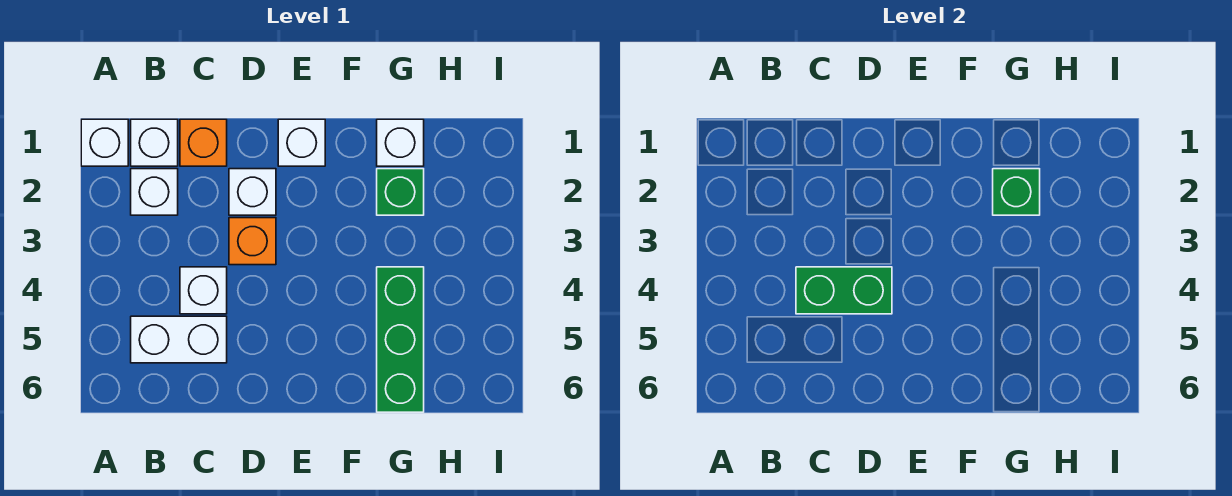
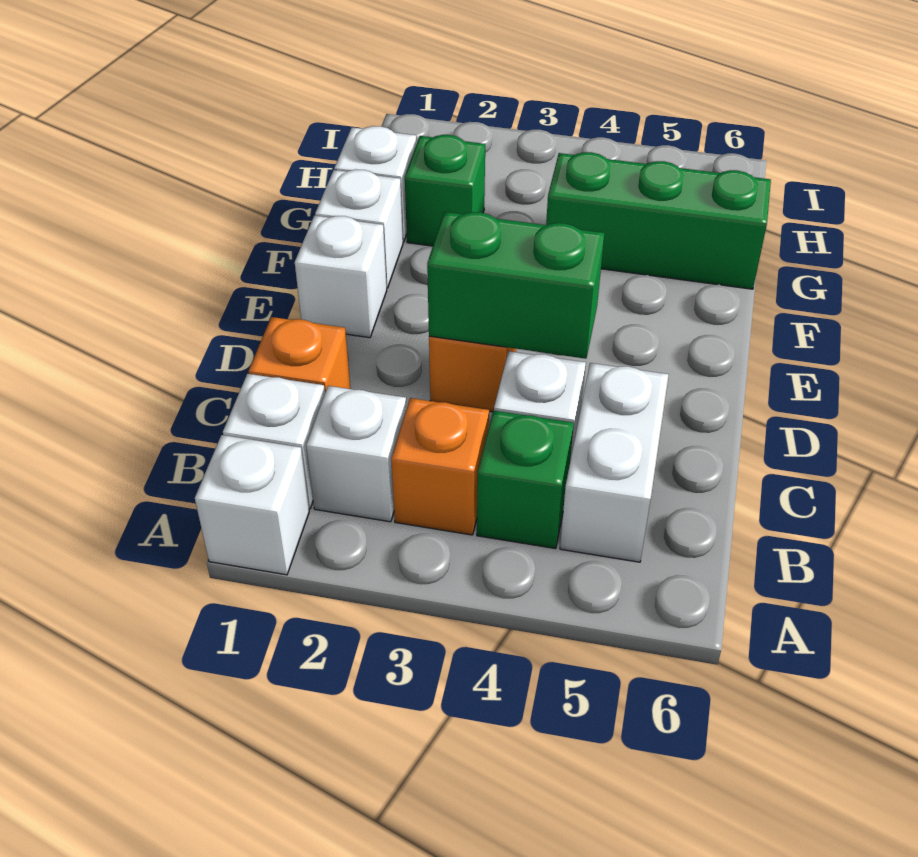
none -> orange 1x1 brick [391,398,489,535]
green 1x2 brick [796,267,892,314] -> green 1x2 brick turned to [427,212,604,359]
white 1x1 brick [229,169,276,215] -> white 1x1 brick moved to [315,169,403,288]
green 1x1 brick [993,169,1040,215] -> green 1x1 brick moved to [477,411,574,549]

